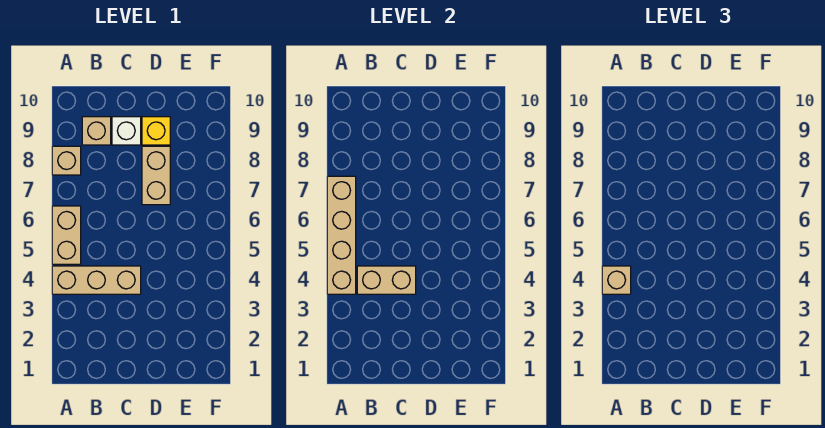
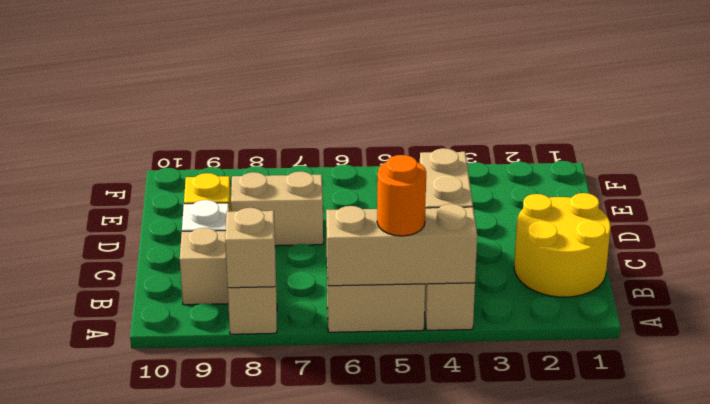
tan 1x4 brick [327,176,356,294] -> tan 1x3 brick [326,204,477,286]
tan 1x1 brick [602,266,631,294] -> tan 1x1 brick moved to [225,208,275,288]
none -> orange 1x1 round brick [377,155,426,236]
none -> yellow 2x2 round brick [514,193,611,297]

